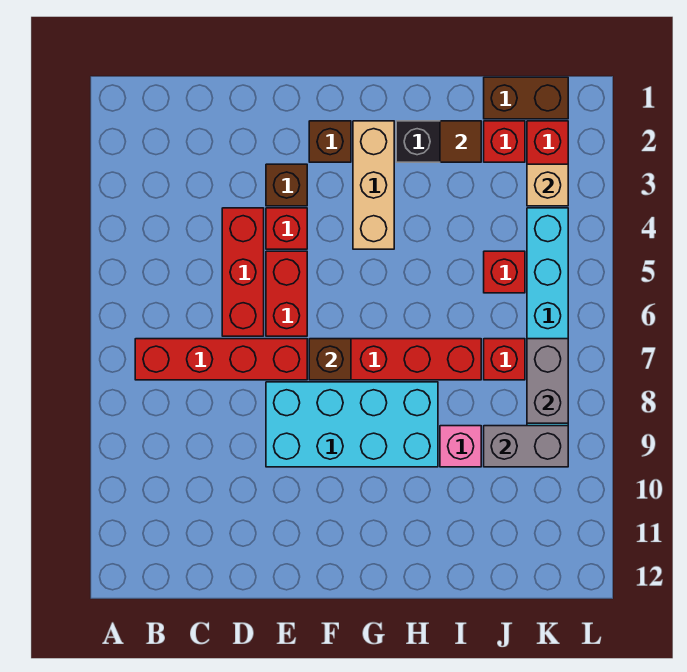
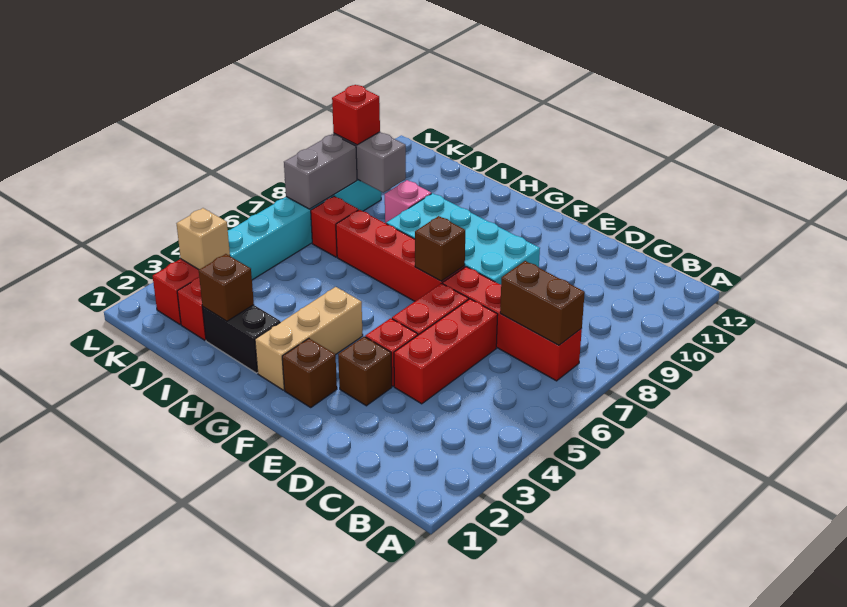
brown 1x1 tile [440,121,481,162] -> brown 1x1 brick [199,254,254,321]
brown 1x2 brick [484,77,568,119] -> brown 1x2 brick moved to [500,261,585,345]
red 1x1 brick [484,251,525,293] -> red 1x1 brick moved to [332,85,380,145]

